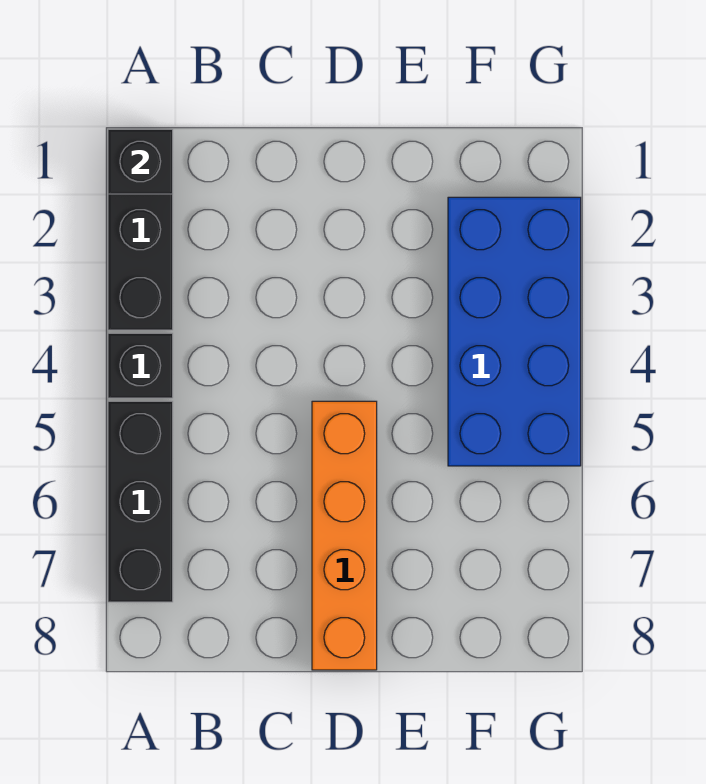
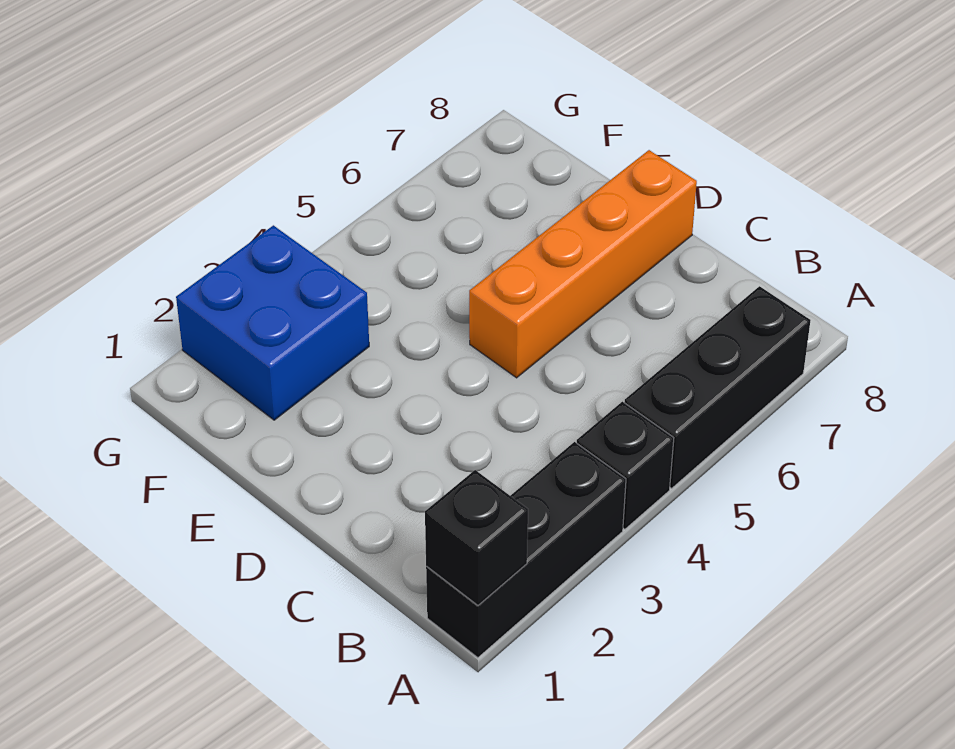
blue 2x4 brick [448,197,581,466] -> blue 2x2 brick [176,225,369,420]

